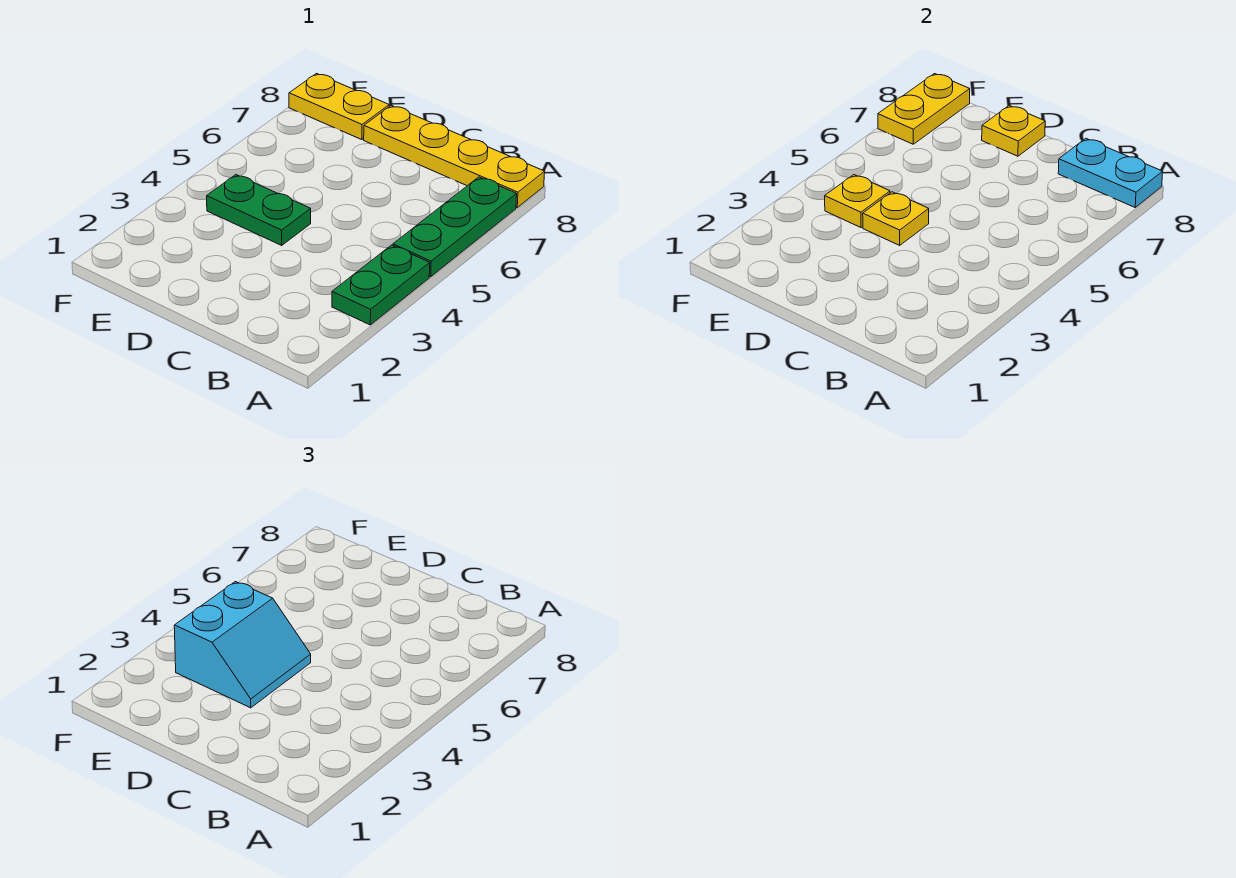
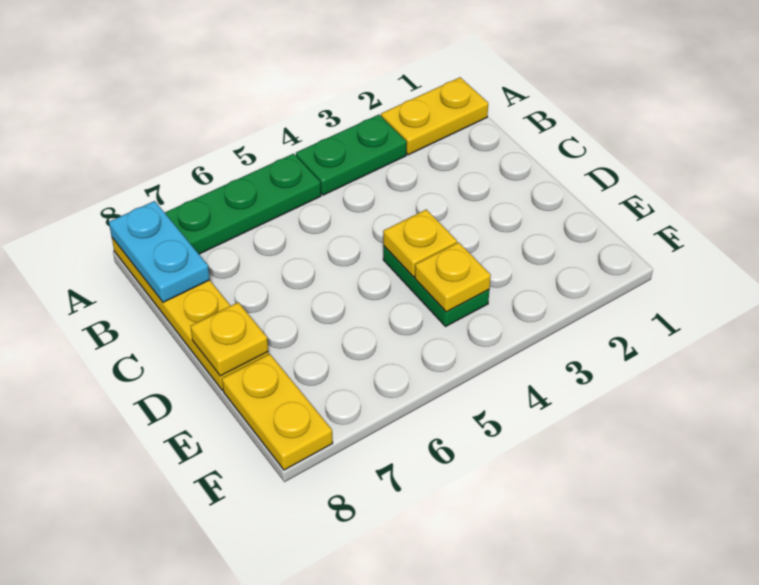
cyan 2x2 slope [174,582,311,708] -> none
yellow 1x2 plate [878,74,970,144] -> yellow 1x2 plate moved to [381,77,488,155]

